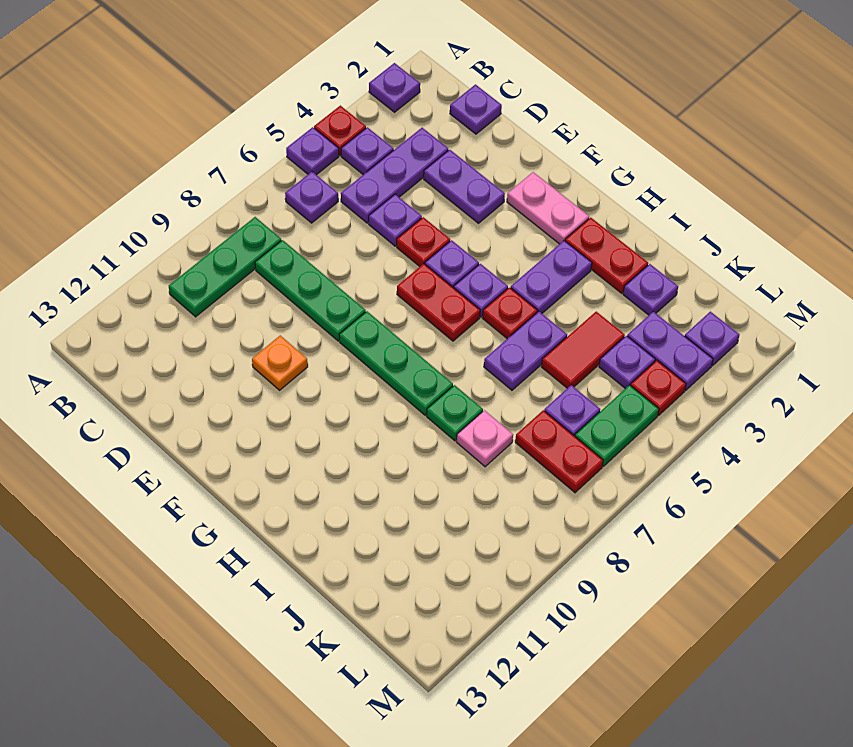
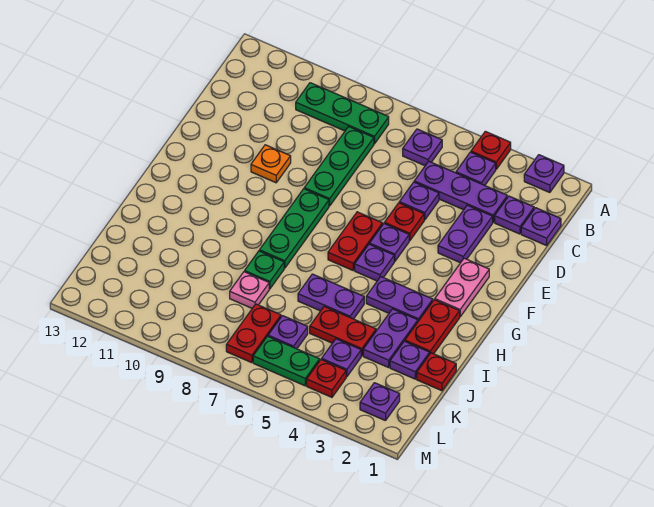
purple 1x1 plate [286,127,339,175] -> purple 1x1 plate moved to [495,196,534,234]
red 1x1 plate [483,287,537,339] -> red 1x1 plate moved to [417,353,456,391]
red 1x2 tile [541,312,625,388] -> red 1x2 plate [310,307,376,356]
purple 1x2 plate [627,311,713,391] -> purple 1x2 plate moved to [363,309,418,368]

